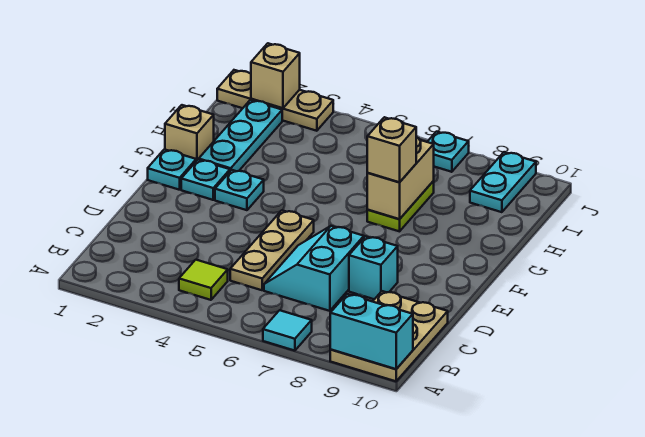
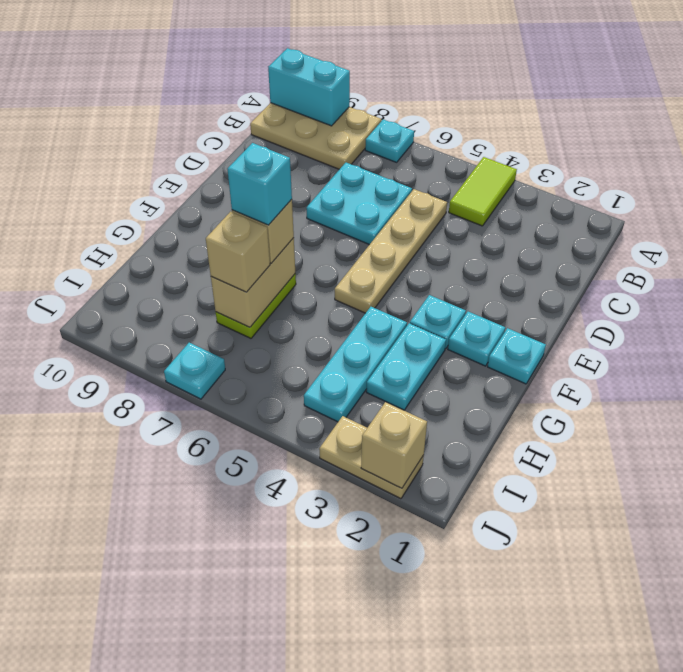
cyan 1x1 tile [263,310,312,351] -> cyan 1x1 plate [365,120,414,162]
tan 2x3 plate [330,291,448,381] -> tan 2x3 plate turned to [250,103,381,169]
lime 1x1 tile [179,260,228,300] -> lime 1x2 tile [449,157,517,226]
tan 1x3 plate [230,210,314,290] -> tan 1x4 plate [335,189,447,313]
cyan 2x2 slope [264,226,364,311] -> cyan 2x2 plate [307,163,412,245]
cyan 1x1 brick [349,236,398,299] -> cyan 1x1 brick moved to [228,143,292,225]
tan 1x1 brick [165,105,214,161] -> tan 1x1 brick moved to [206,211,270,292]
cyan 1x3 plate [199,100,282,171] -> cyan 1x3 plate moved to [304,307,407,422]
cyan 1x2 plate [470,152,536,212] -> cyan 1x2 plate moved to [366,323,446,410]
tan 1x3 plate [217,70,333,131] -> tan 1x2 plate [319,416,424,499]

